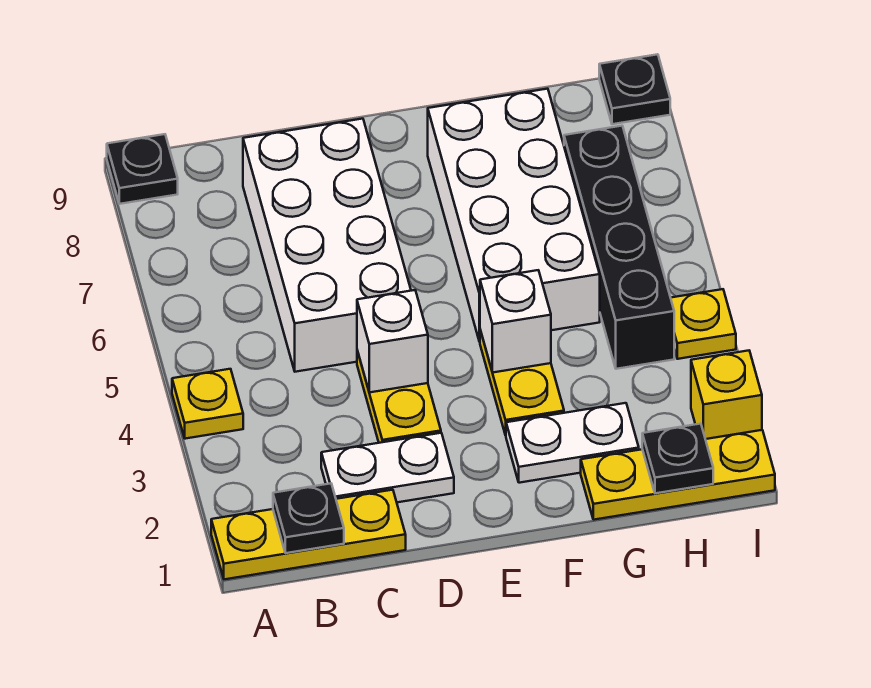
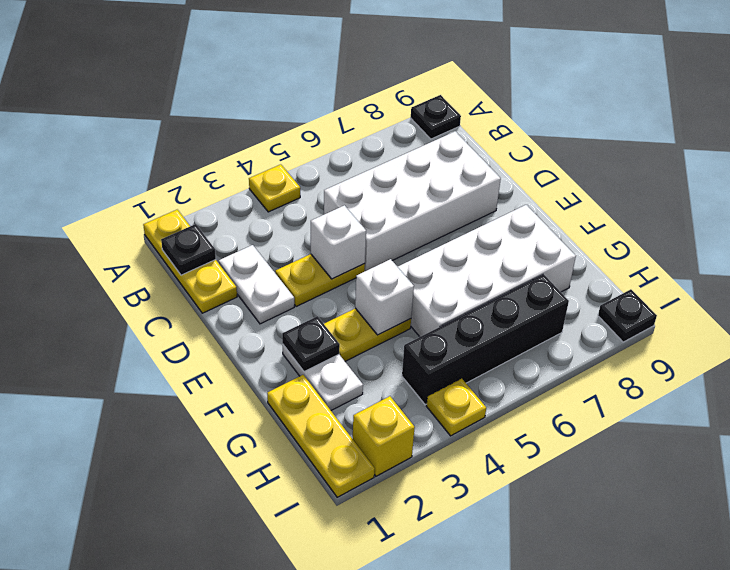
black 1x1 plate [642,424,713,493] -> black 1x1 plate moved to [282,316,340,372]

